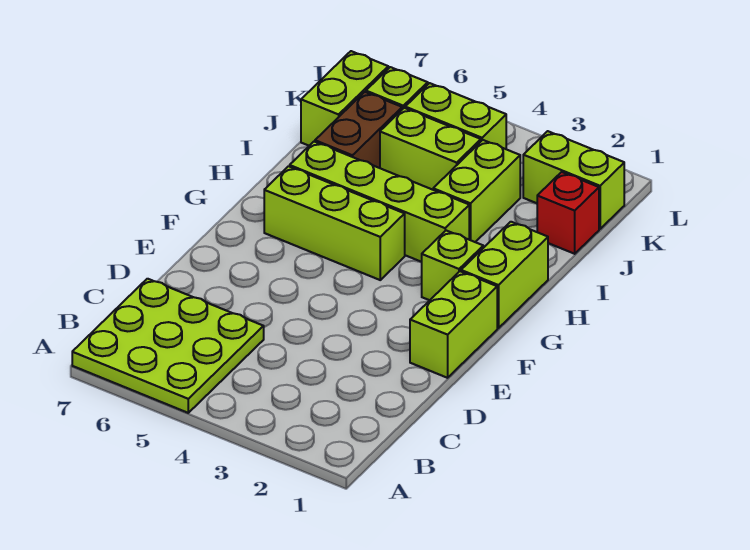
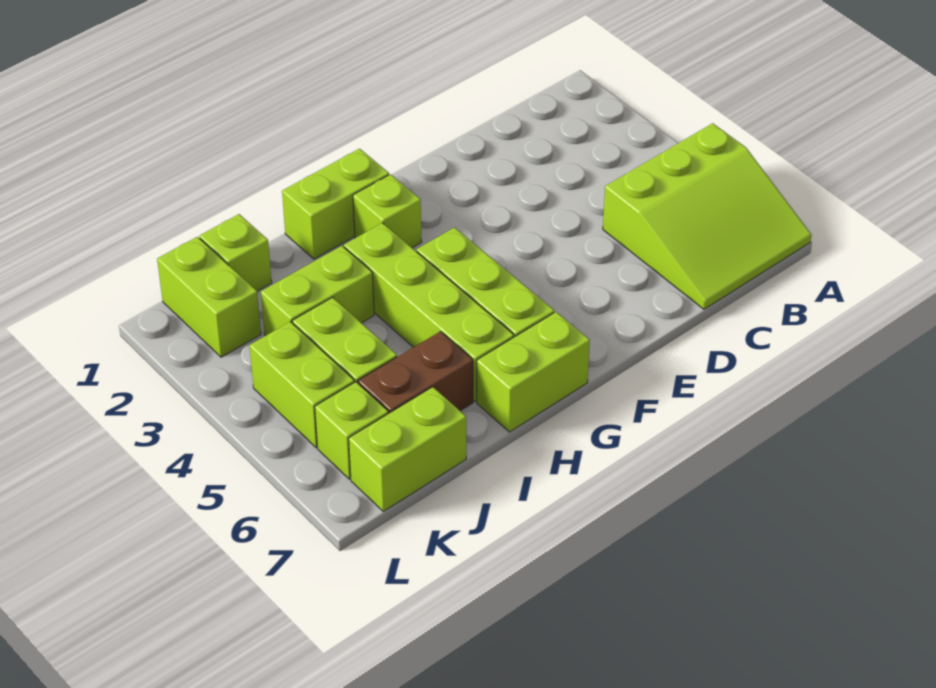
lime 3x3 plate [72,279,264,413] -> lime 3x3 slope [603,123,811,309]
lime 1x2 brick [410,271,497,378] -> lime 1x2 brick moved to [477,312,590,432]
red 1x1 brick [537,172,599,254] -> lime 1x1 brick [200,214,272,291]

